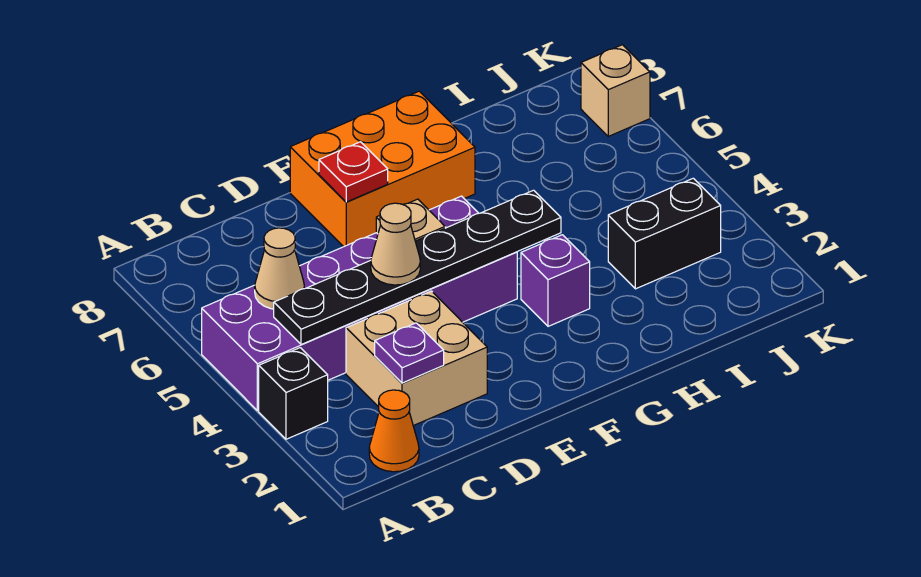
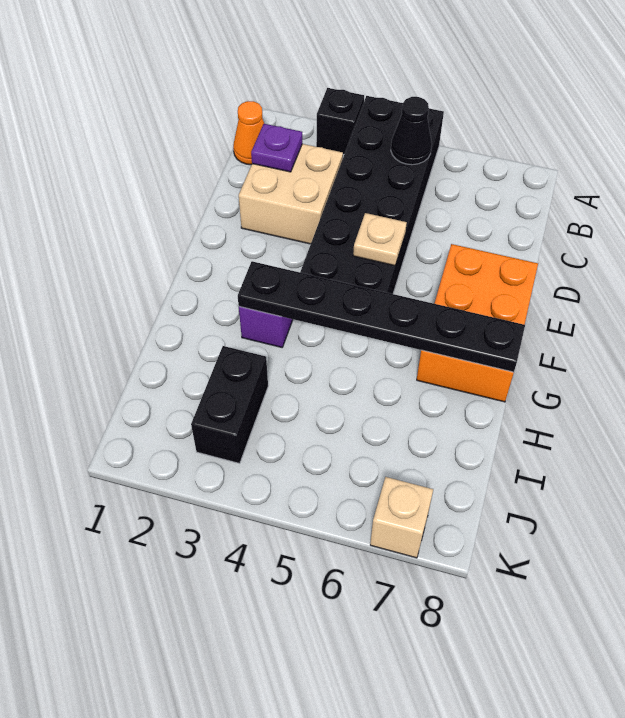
purple 2x6 brick [202,196,517,411] -> black 2x6 brick [300,96,444,294]
black 1x6 plate [274,190,561,345] -> black 1x6 plate turned to [238,261,525,372]
tan 1x1 cone [255,228,304,309] -> black 1x1 cone [391,97,432,165]
tan 1x1 cone [371,203,420,285] -> none
red 1x1 plate [319,142,388,202] -> none

